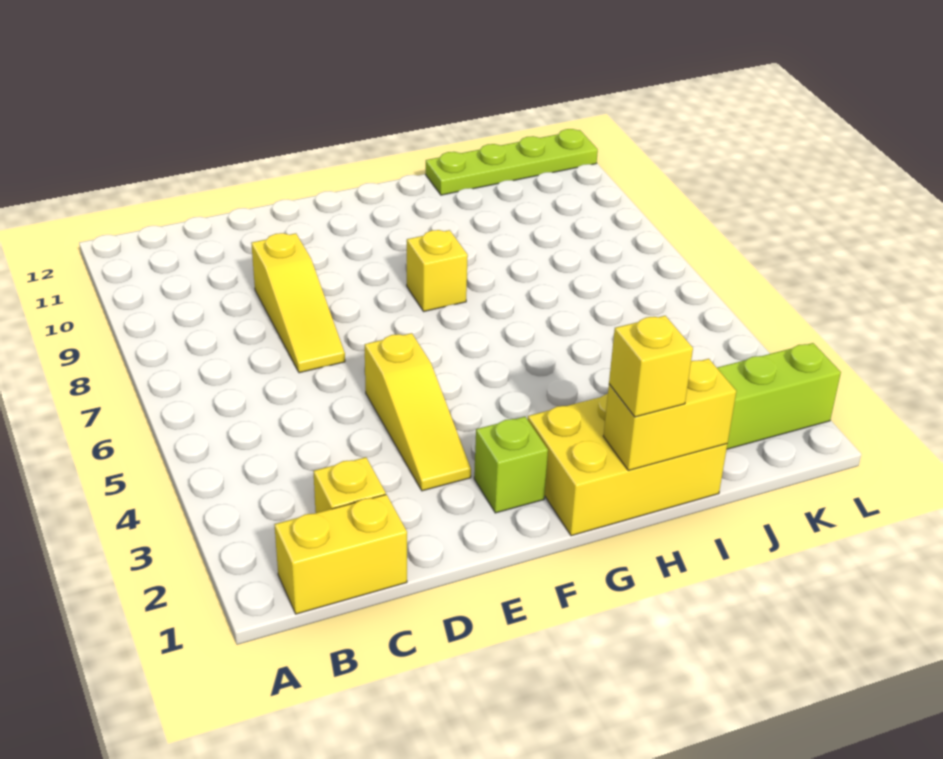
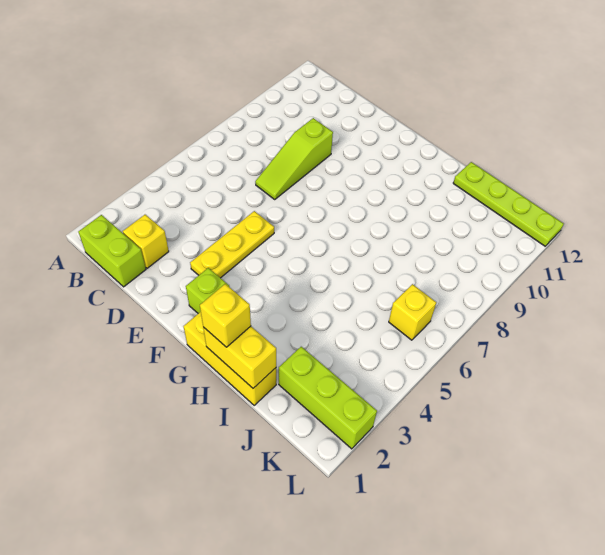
yellow 1x2 brick [274,494,407,614] -> lime 1x2 brick [78,215,146,287]
yellow 1x3 slope [251,233,345,373] -> lime 1x3 slope [255,118,333,199]
yellow 1x3 slope [365,333,471,491] -> yellow 1x3 plate [190,211,274,278]
yellow 2x3 brick [528,394,727,536] -> yellow 1x3 brick [184,312,276,405]
yellow 1x1 brick [407,230,468,312] -> yellow 1x1 brick moved to [389,284,436,340]

